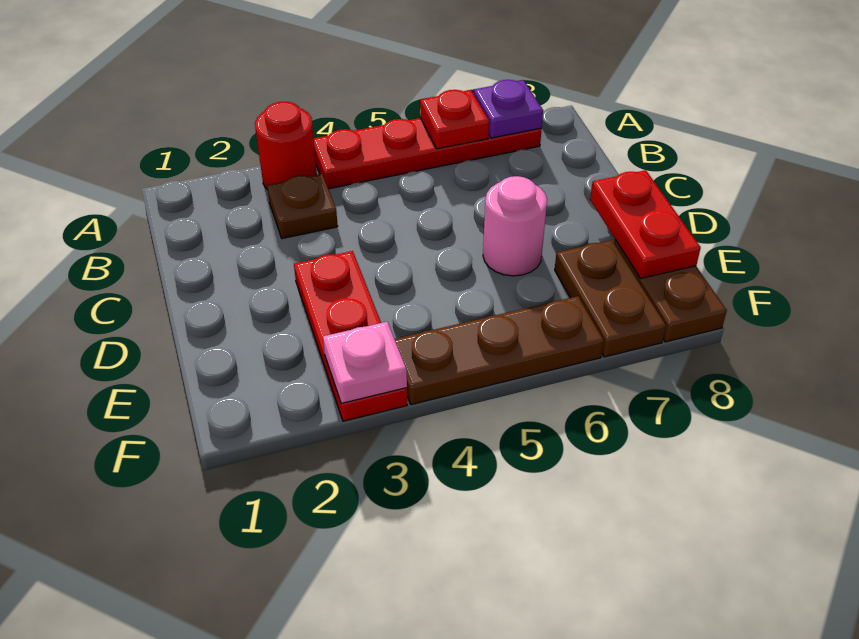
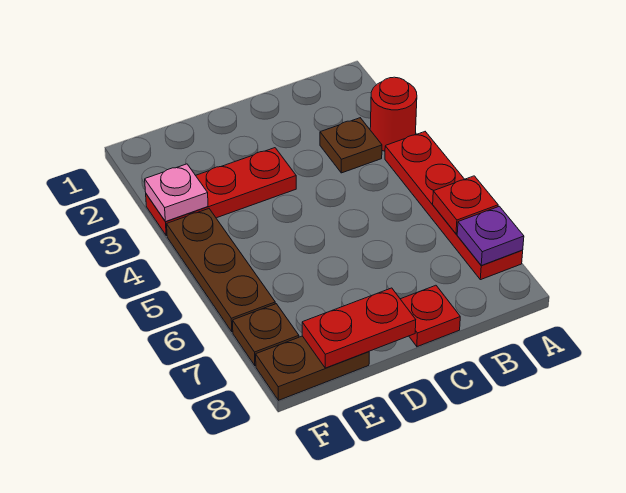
none -> red 1x1 plate [401,285,460,347]
pink 1x1 round brick [483,176,547,276] -> none
brown 1x2 plate [555,240,666,357] -> brown 1x1 plate [233,304,299,366]

